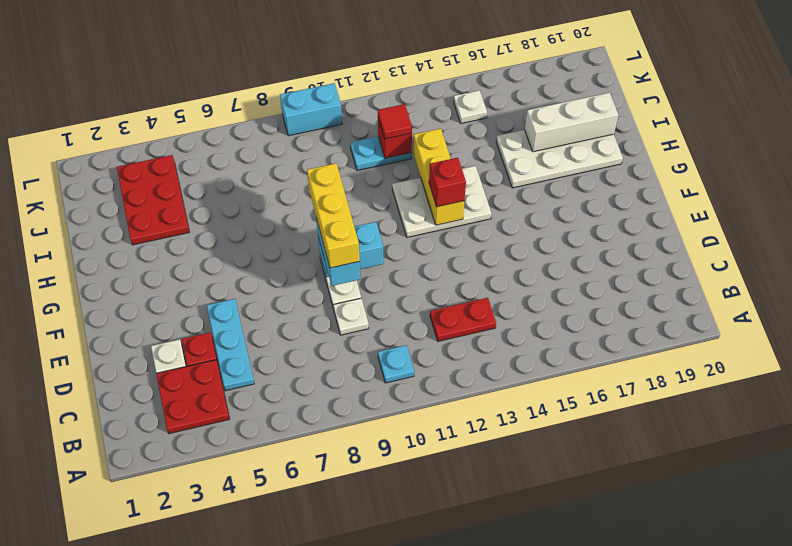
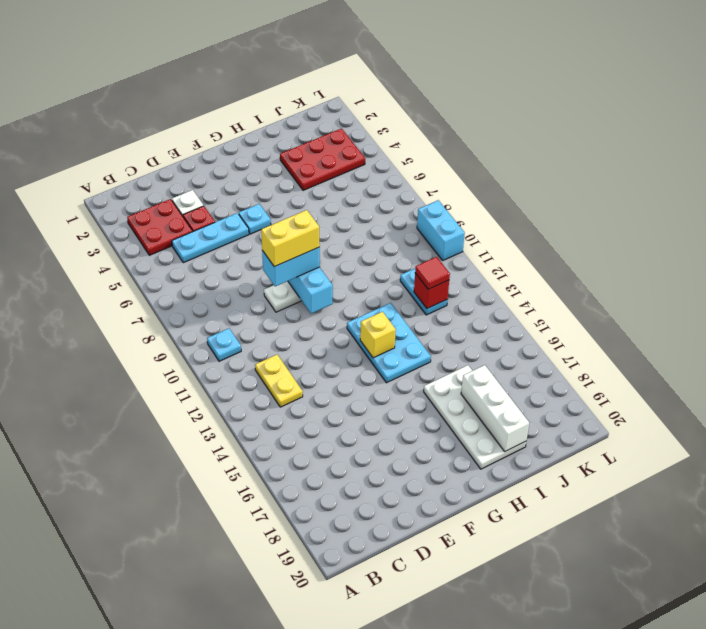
red 1x2 plate [430,298,496,341] -> yellow 1x2 plate [255,355,303,407]
white 1x1 plate [333,298,369,335] -> none
yellow 1x3 brick [307,163,360,268] -> yellow 1x2 brick [261,210,320,267]
none -> cyan 1x1 plate [239,204,271,234]
white 2x3 plate [392,166,492,237] -> cyan 2x3 plate [347,303,431,383]
yellow 1x3 brick [413,129,464,225] -> yellow 1x1 brick [360,312,396,358]
red 1x1 brick [429,158,466,207] -> none
white 1x1 plate [453,90,487,123] -> none

